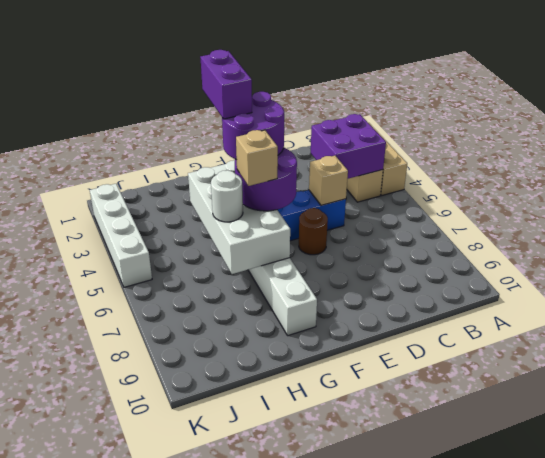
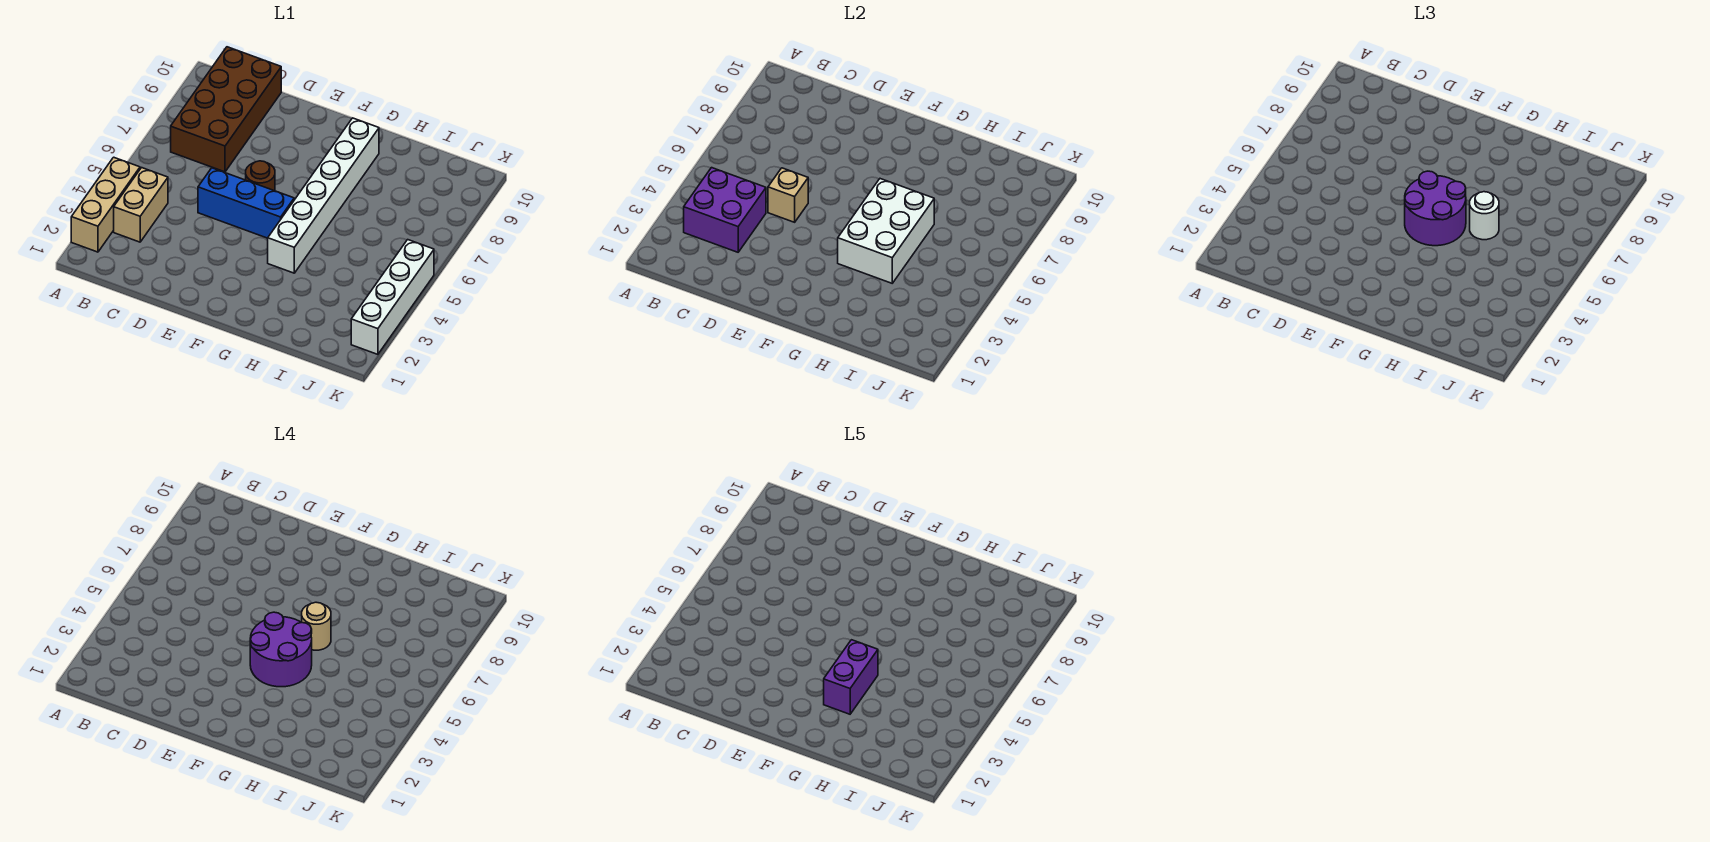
none -> brown 2x4 brick [171,47,281,172]
white 2x4 brick [188,160,290,274] -> white 2x3 brick [838,179,934,283]
tan 1x1 brick [236,130,278,186] -> tan 1x1 round brick [302,602,331,650]

